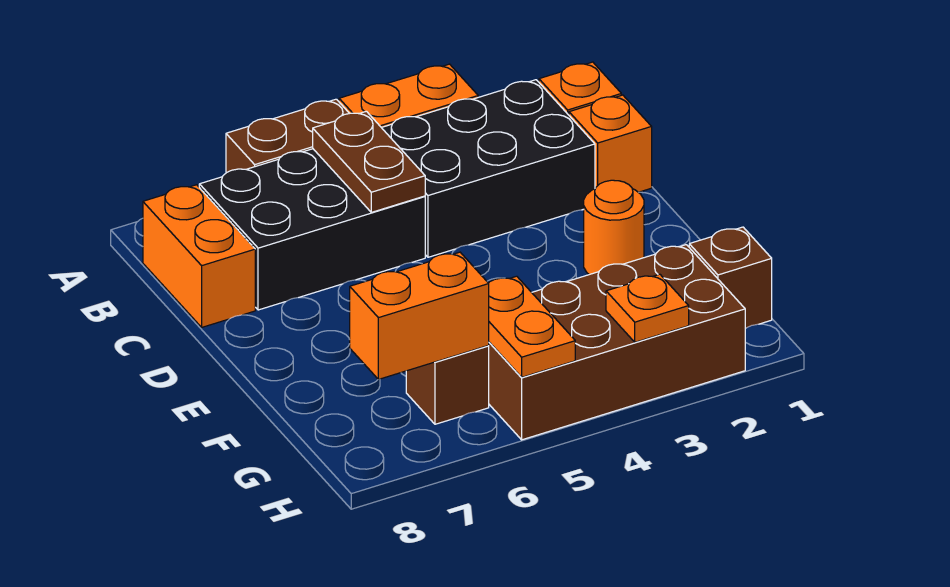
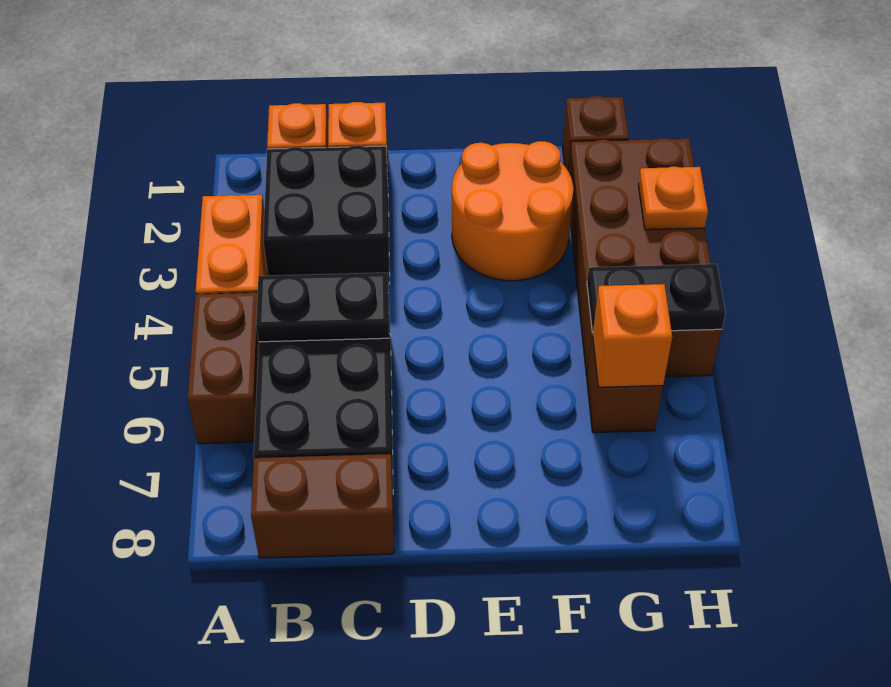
black 2x3 brick [381,80,595,257] -> black 2x2 brick [263,146,390,284]
brown 1x2 plate [313,111,425,212] -> black 1x2 plate [256,273,389,342]
orange 1x2 brick [143,185,255,327] -> brown 1x2 brick [251,454,394,558]
orange 1x1 round brick [584,180,644,275] -> orange 2x2 round brick [452,141,573,281]
orange 1x2 plate [488,276,575,377] -> black 1x2 plate [587,264,726,333]
orange 1x2 brick [350,252,489,379] -> orange 1x1 brick [593,284,672,387]

